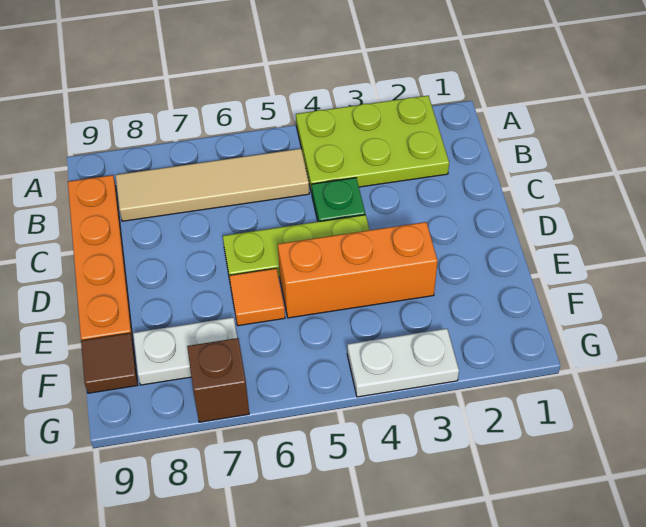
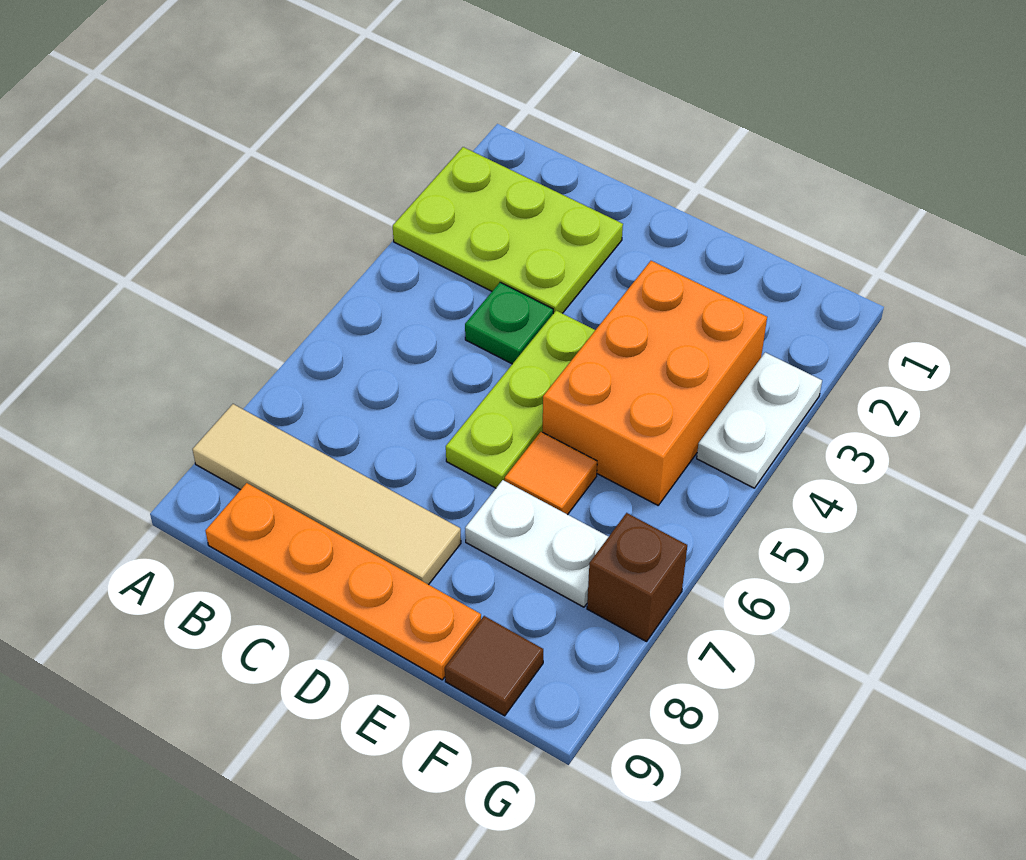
lime 2x3 plate [296,96,449,194] -> lime 2x3 plate turned to [393,147,623,314]
tan 1x4 tile [116,149,309,221] -> tan 1x4 tile turned to [193,404,461,585]
orange 1x3 brick [278,222,438,318] -> orange 2x3 brick [542,261,767,505]
white 1x2 plate [133,317,237,385] -> white 1x2 plate turned to [465,480,609,607]

